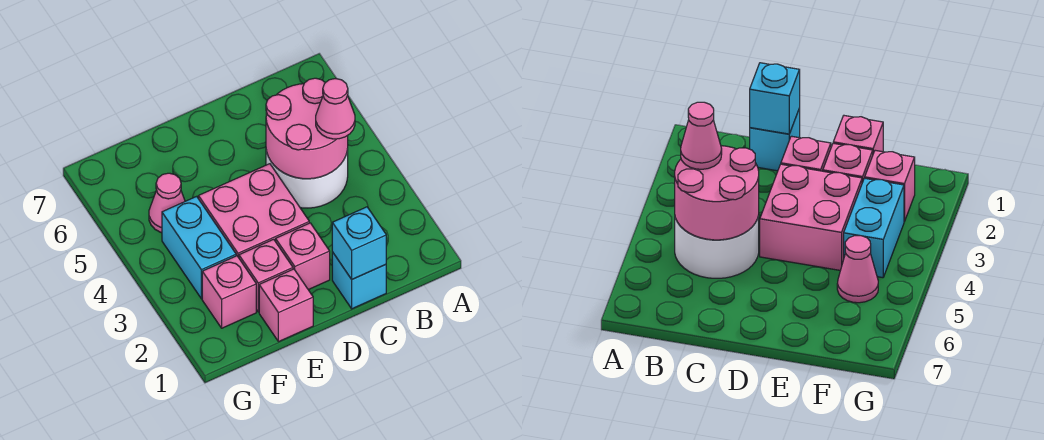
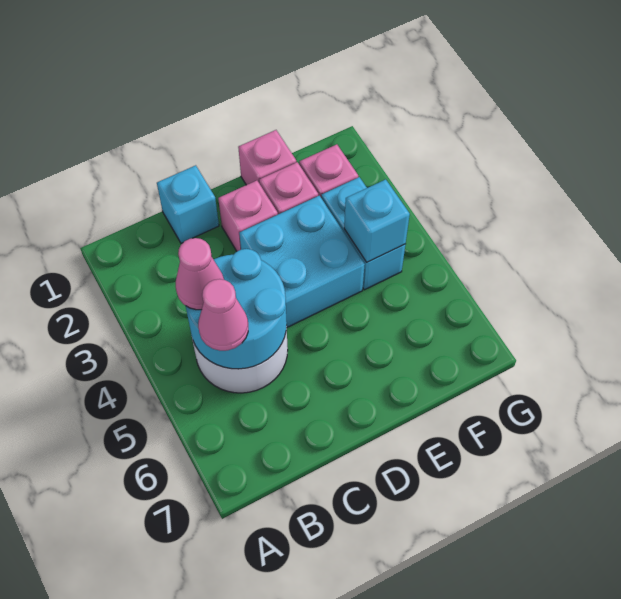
pink 2x2 round brick [266,78,348,179] -> cyan 2x2 round brick [186,249,287,369]
cyan 1x1 brick [332,207,386,279] -> cyan 1x1 brick moved to [344,179,410,262]
pink 2x2 brick [198,164,309,258] -> cyan 2x2 brick [239,196,365,327]
pink 1x1 cone [149,173,185,233] -> pink 1x1 cone moved to [198,279,248,351]

